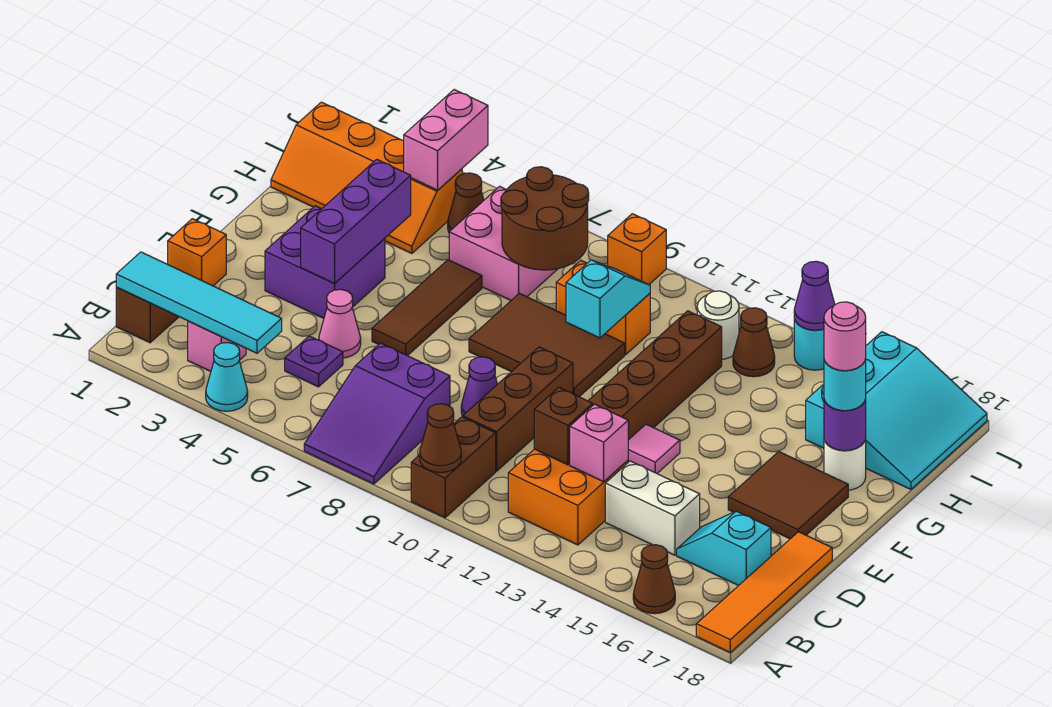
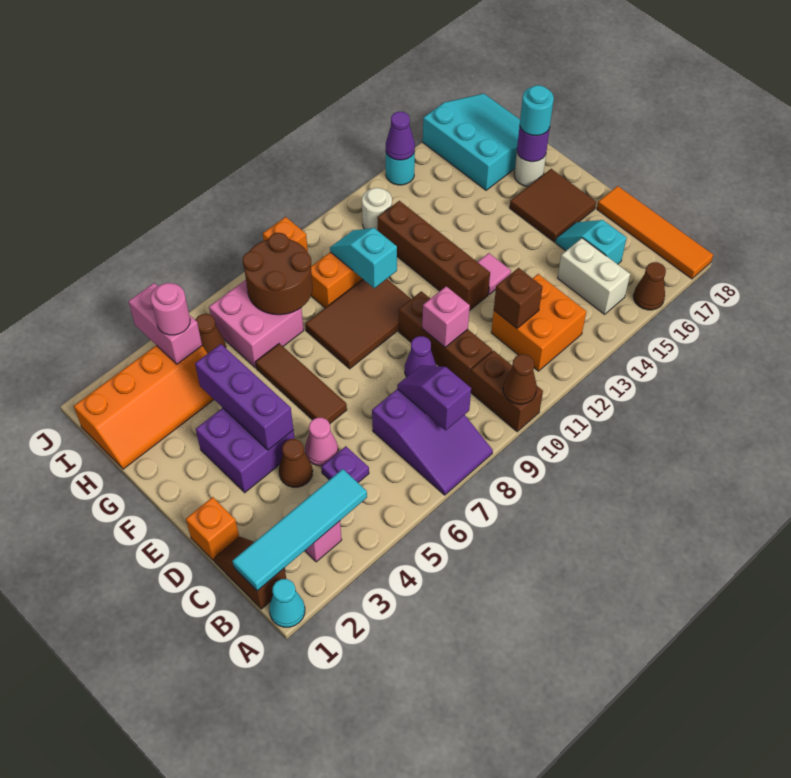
cyan 1x1 cone [206,343,248,411] -> cyan 1x1 cone moved to [269,579,305,627]
none -> purple 1x2 slope [397,365,471,430]
pink 1x1 brick [570,404,628,482] -> pink 1x1 brick moved to [422,286,470,347]
white 1x2 brick [605,461,700,555] -> white 1x2 brick turned to [558,238,630,314]
cyan 1x2 slope [677,511,771,586] -> cyan 1x2 slope turned to [555,220,627,264]
pink 1x1 round brick [824,302,866,371] -> pink 1x1 round brick moved to [151,283,190,335]
brown 1x1 cone [733,308,775,377] -> brown 1x1 cone moved to [279,439,313,487]

